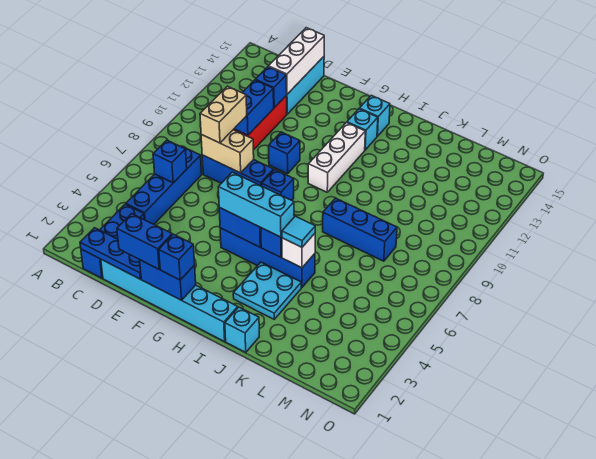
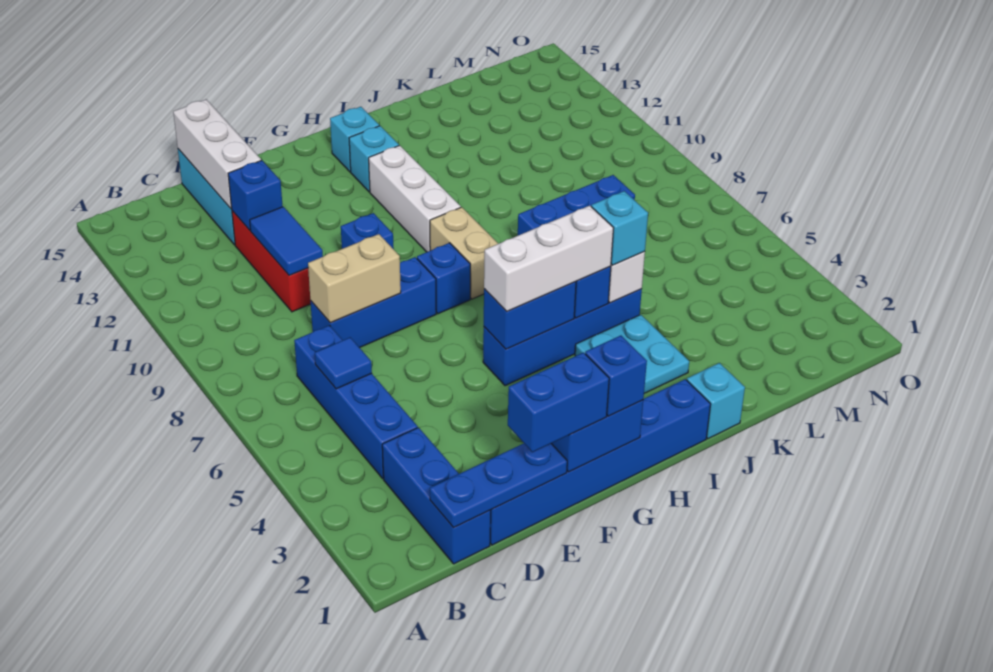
blue 1x1 brick [153,140,187,183] -> blue 1x1 tile [315,337,372,389]
cyan 1x6 brick [101,260,238,341] -> blue 1x6 brick [490,379,711,545]
tan 1x2 brick [200,86,247,143] -> tan 1x2 brick moved to [430,207,498,299]
blue 1x2 brick [234,80,274,135] -> blue 1x2 tile [250,207,323,275]
cyan 1x3 brick [218,172,294,237] -> white 1x3 brick [484,206,613,311]
cyan 1x1 tile [282,216,315,247] -> cyan 1x1 brick [591,191,648,265]

